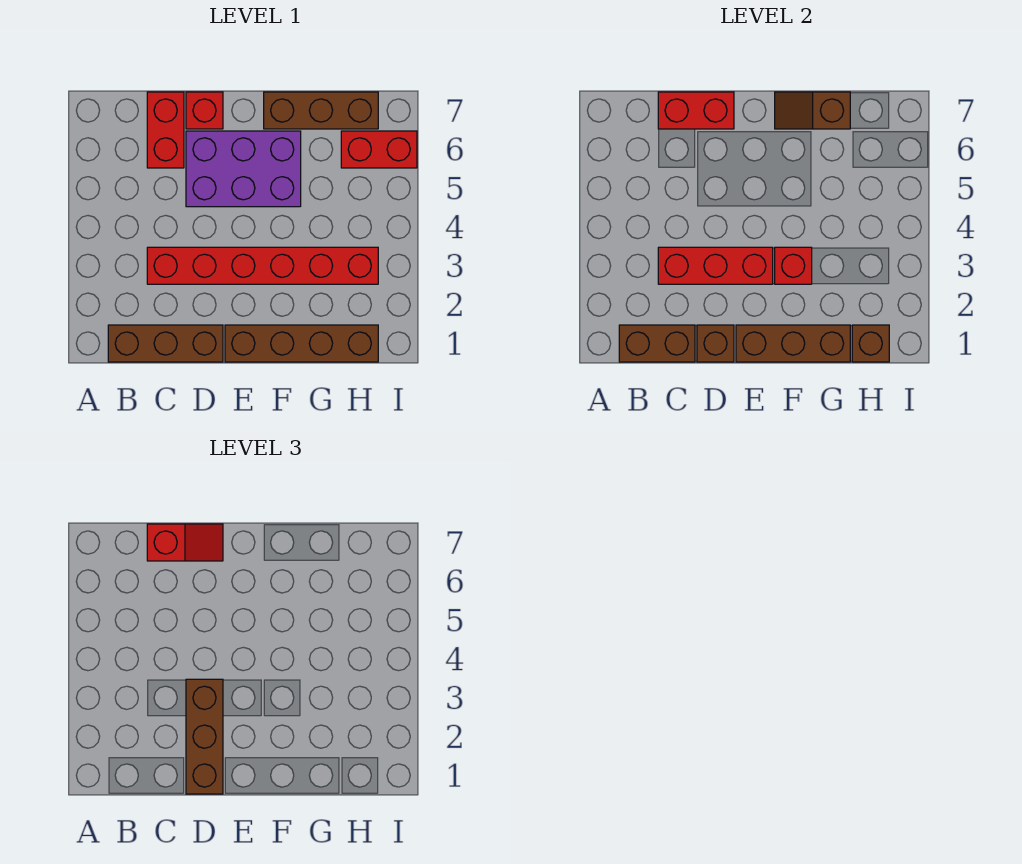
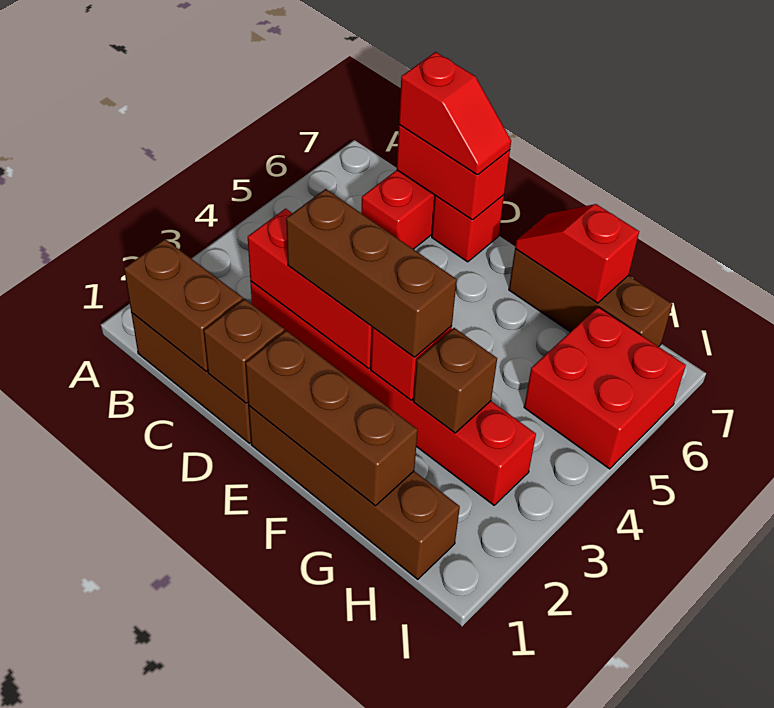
brown 1x3 brick [186,679,223,794] -> brown 1x3 brick turned to [286,189,457,358]
purple 2x3 brick [186,131,301,207] -> none
brown 1x2 slope [775,92,850,129] -> red 1x2 slope [515,204,639,303]
brown 1x1 brick [852,325,889,362] -> brown 1x1 brick moved to [413,328,497,433]
red 1x2 brick [341,131,417,168] -> red 2x2 brick [524,307,686,469]

